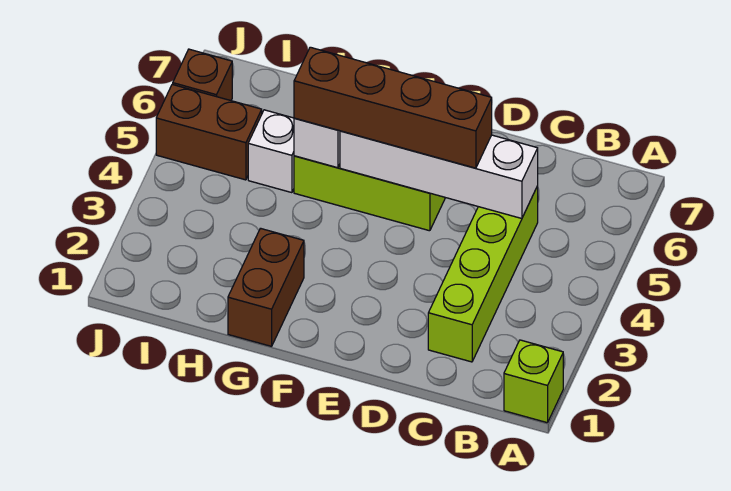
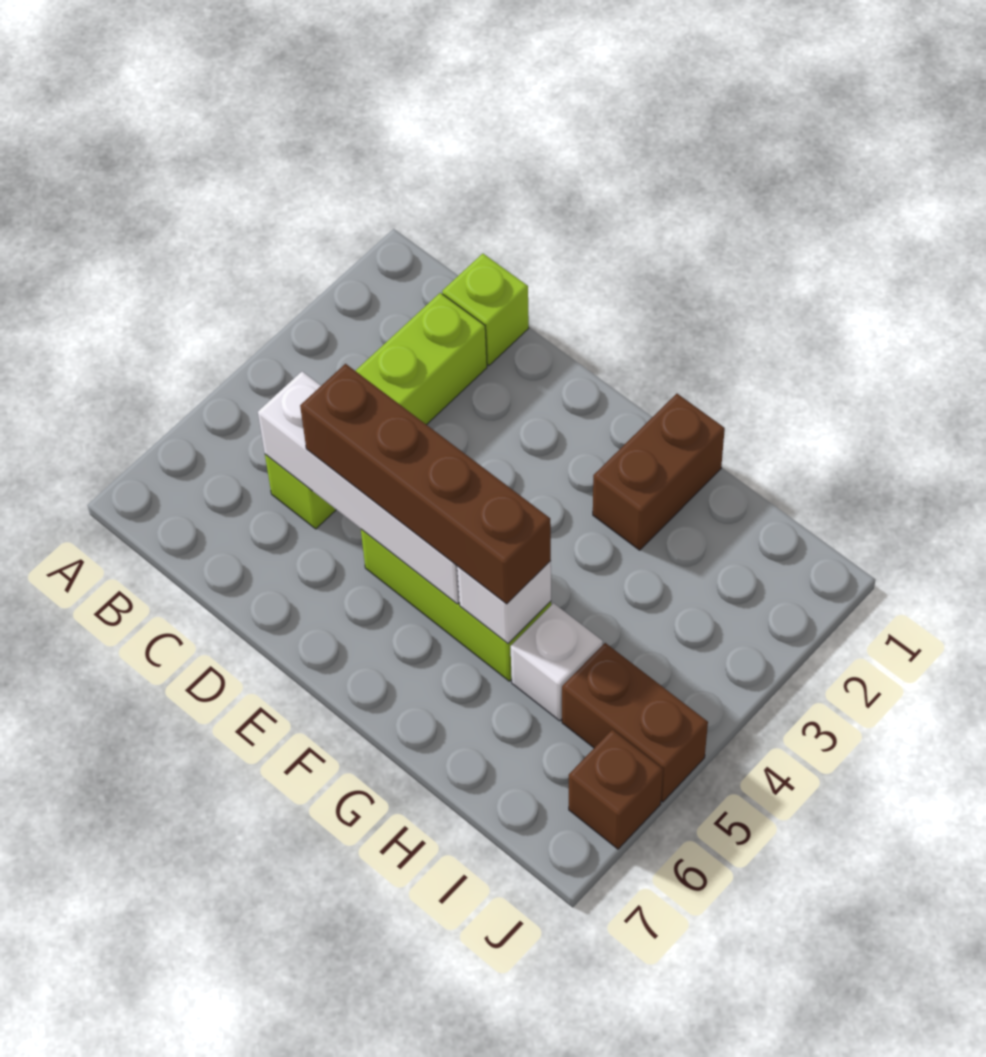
lime 1x1 brick [504,340,563,423] -> lime 1x1 brick moved to [442,254,529,365]

